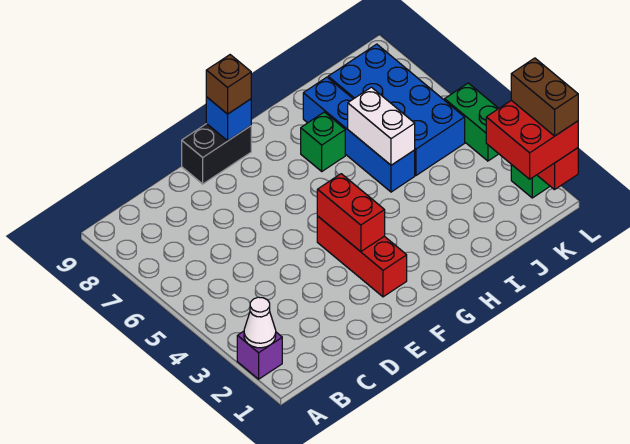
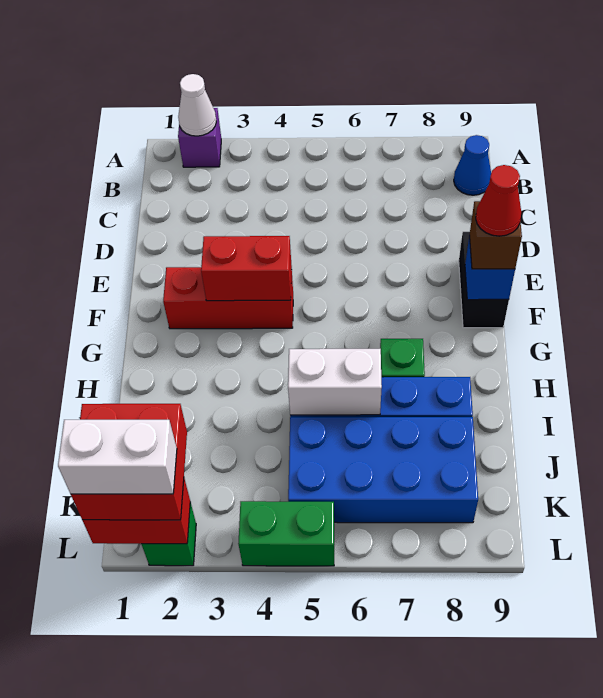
none -> blue 1x1 cone [454,135,491,195]
none -> red 1x1 cone [476,165,521,236]
brown 1x2 brick [511,58,578,136] -> white 1x2 brick [58,419,177,494]

